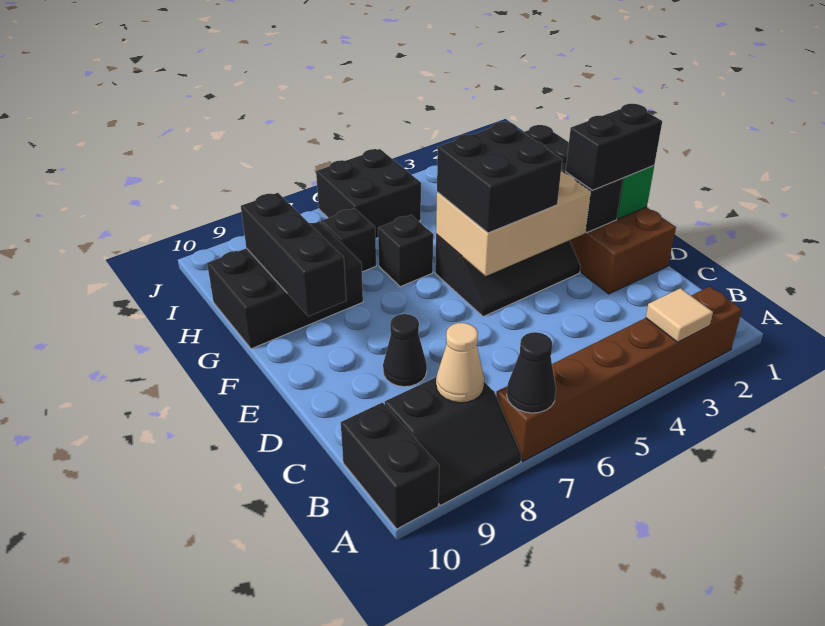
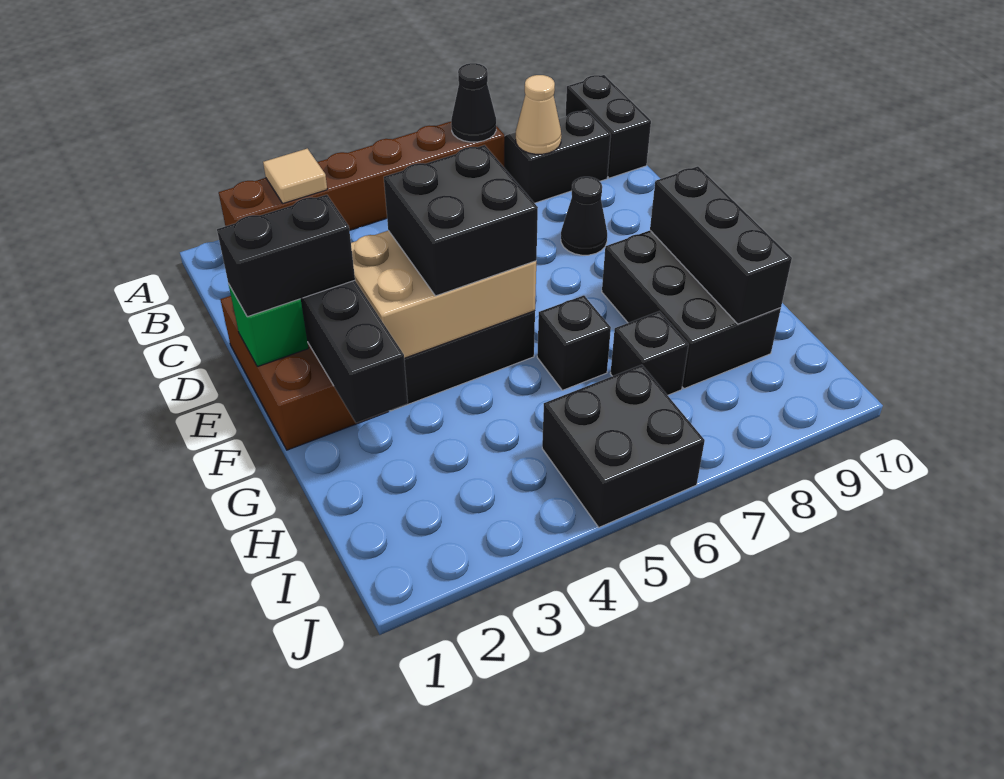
black 2x3 brick [207,222,363,349] -> black 2x3 brick turned to [602,231,781,389]

